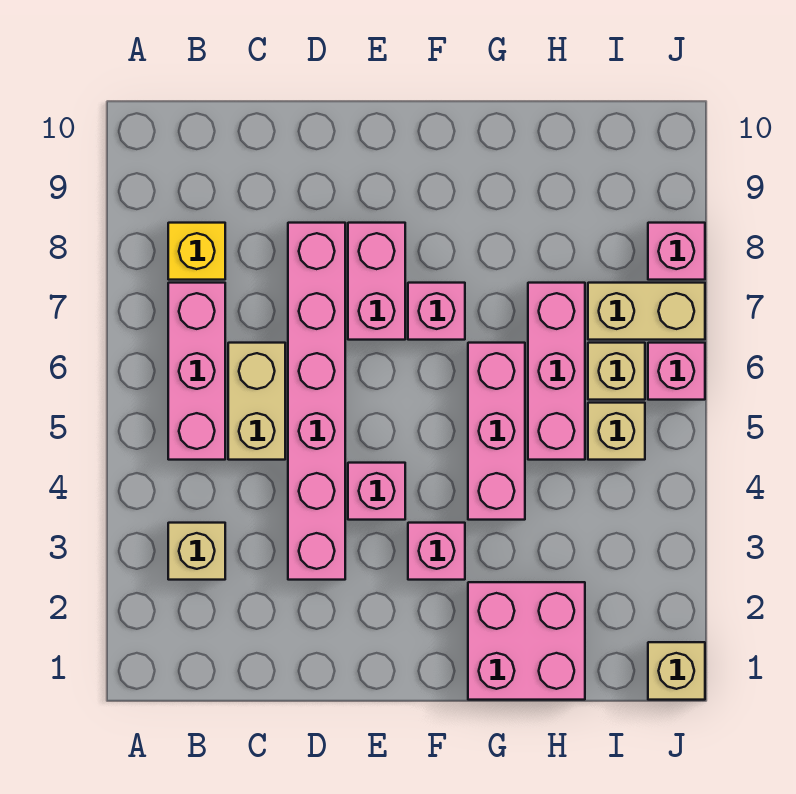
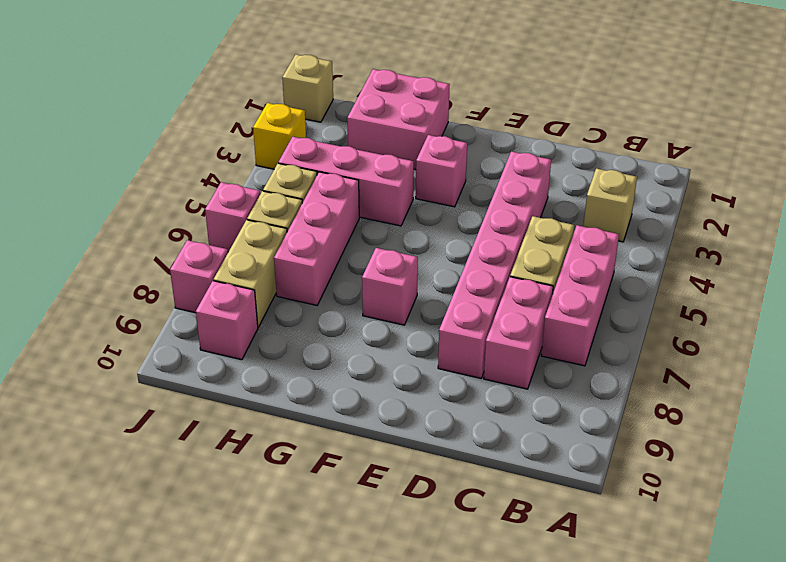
yellow 1x1 brick [168,223,225,280] -> yellow 1x1 brick moved to [253,103,306,169]
pink 1x1 brick [348,463,405,520] -> pink 1x1 brick moved to [196,281,258,360]
pink 1x2 brick [348,223,405,340] -> pink 1x2 brick moved to [484,277,553,389]
pink 1x3 brick [468,343,525,520] -> pink 1x3 brick turned to [278,137,414,226]
tan 1x2 brick [588,283,705,340] -> tan 1x2 brick turned to [214,220,287,327]

